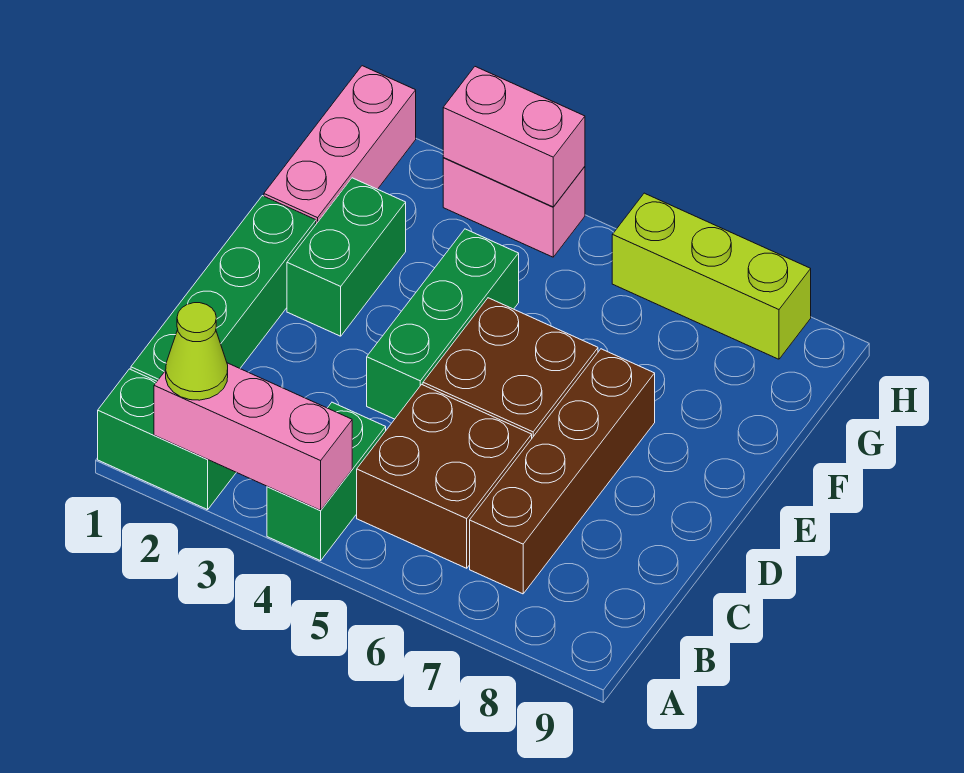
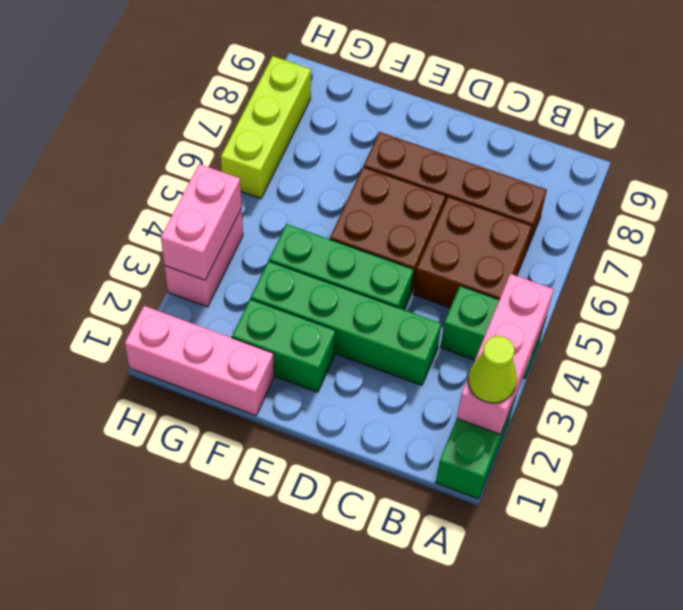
green 1x4 brick [131,196,316,381] -> green 1x4 brick moved to [251,261,441,385]

